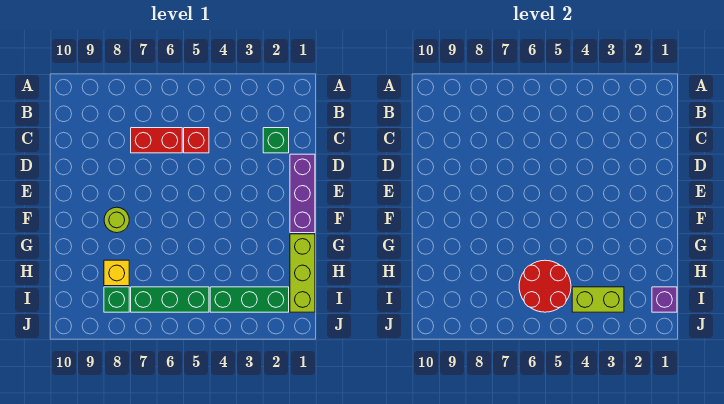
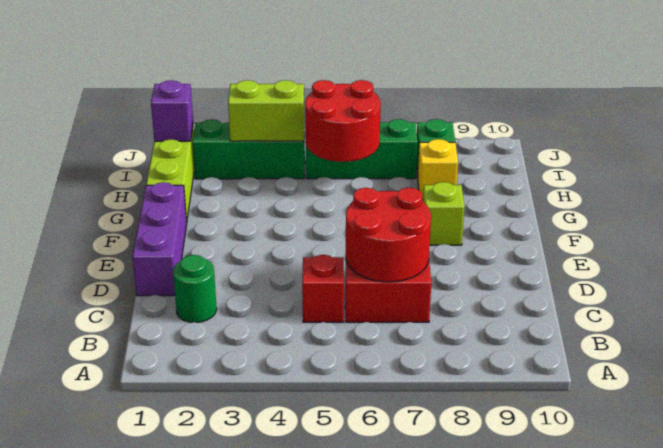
green 1x1 brick [263,128,289,153] -> green 1x1 round brick [173,255,217,323]
none -> red 2x2 round brick [346,188,431,282]
lime 1x1 round brick [104,207,129,233] -> lime 1x1 brick [423,182,464,245]

